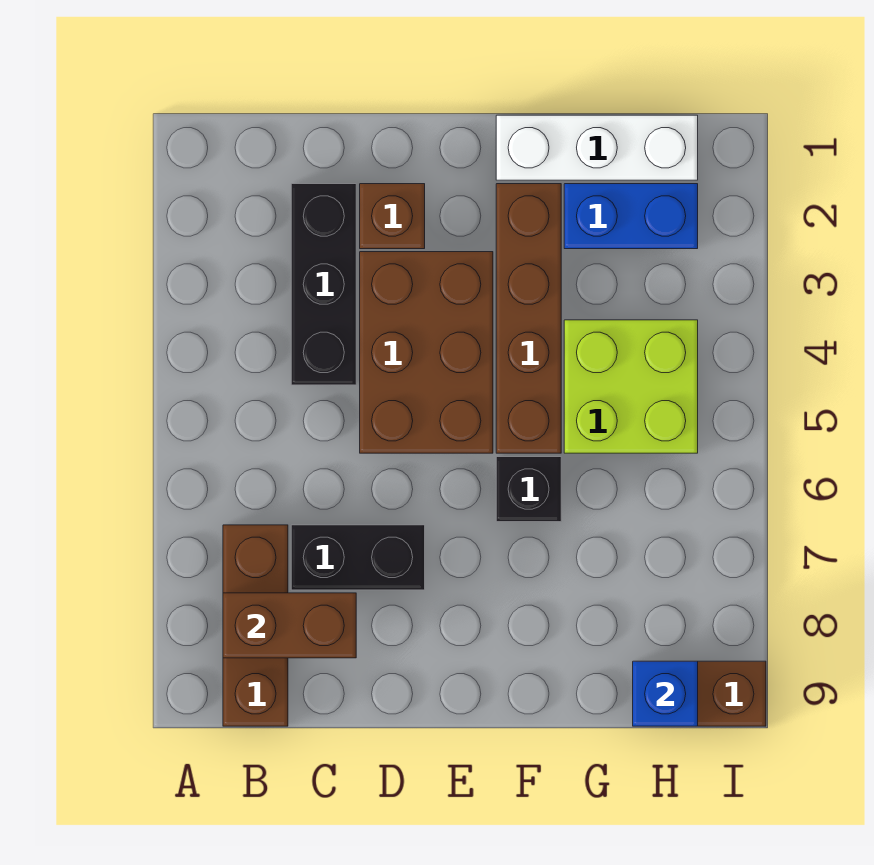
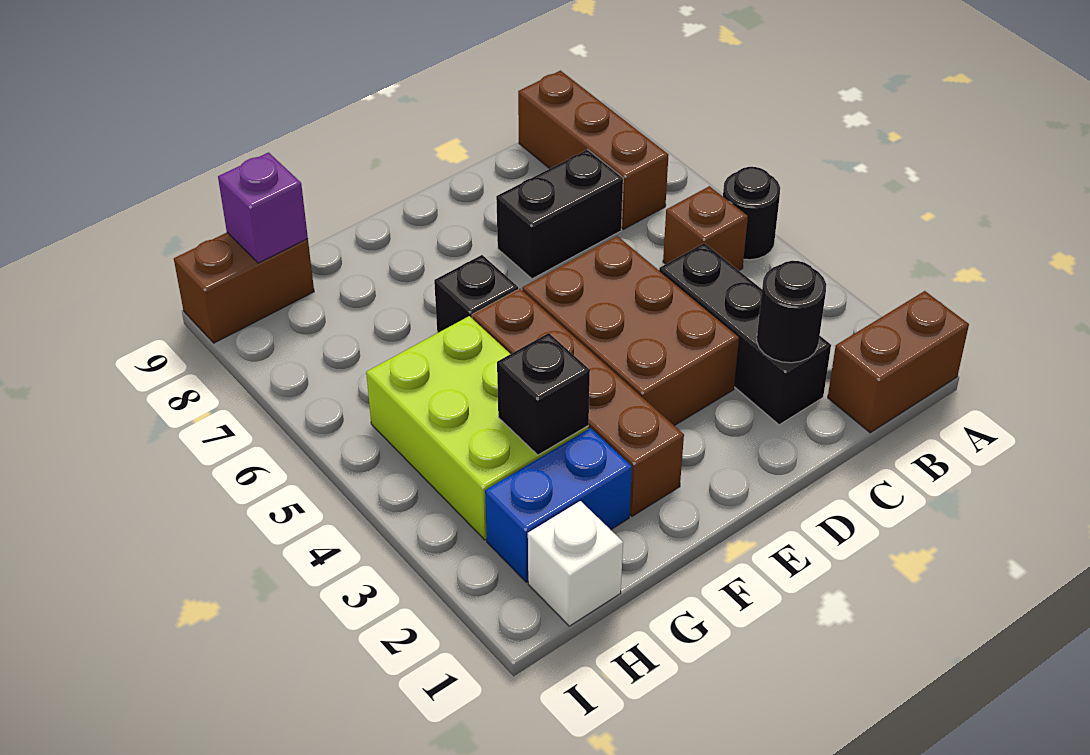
none -> black 1x1 round brick [723,167,780,260]
brown 1x2 brick [223,593,356,658] -> brown 1x2 brick moved to [828,291,969,433]
none -> black 1x1 round brick [757,261,826,363]
brown 1x1 brick [360,184,425,249] -> brown 1x1 brick moved to [663,186,748,270]
white 1x3 brick [496,115,698,180] -> white 1x1 brick [528,501,623,626]
none -> black 1x1 brick [497,333,590,455]
lime 2x2 brick [564,320,698,453] -> lime 2x3 brick [366,316,589,540]
blue 1x1 brick [633,661,698,726] -> purple 1x1 brick [218,152,308,263]

